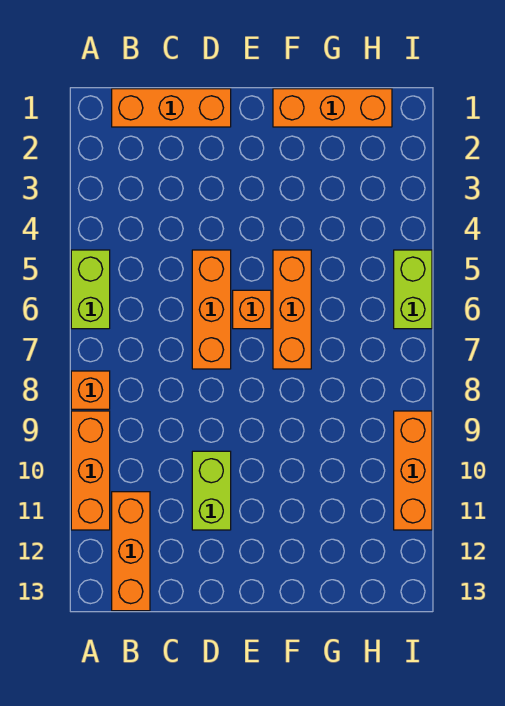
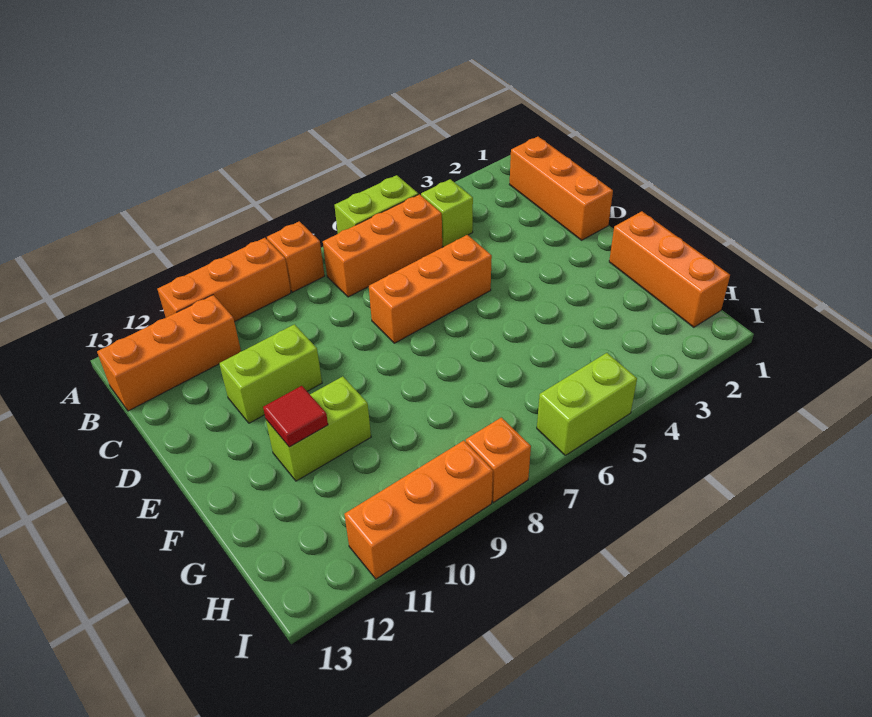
none -> lime 1x1 brick [421,179,473,247]
orange 1x1 brick [233,290,271,329] -> orange 1x1 brick moved to [466,417,531,502]
orange 1x3 brick [273,250,311,369] -> orange 1x3 brick moved to [323,194,442,297]
none -> lime 1x2 brick [266,376,371,481]
none -> red 1x1 tile [263,386,328,447]

